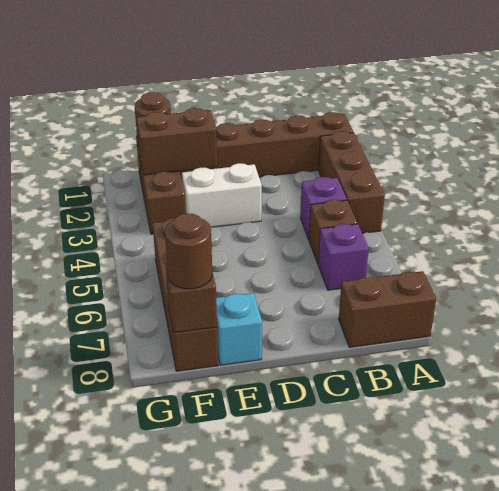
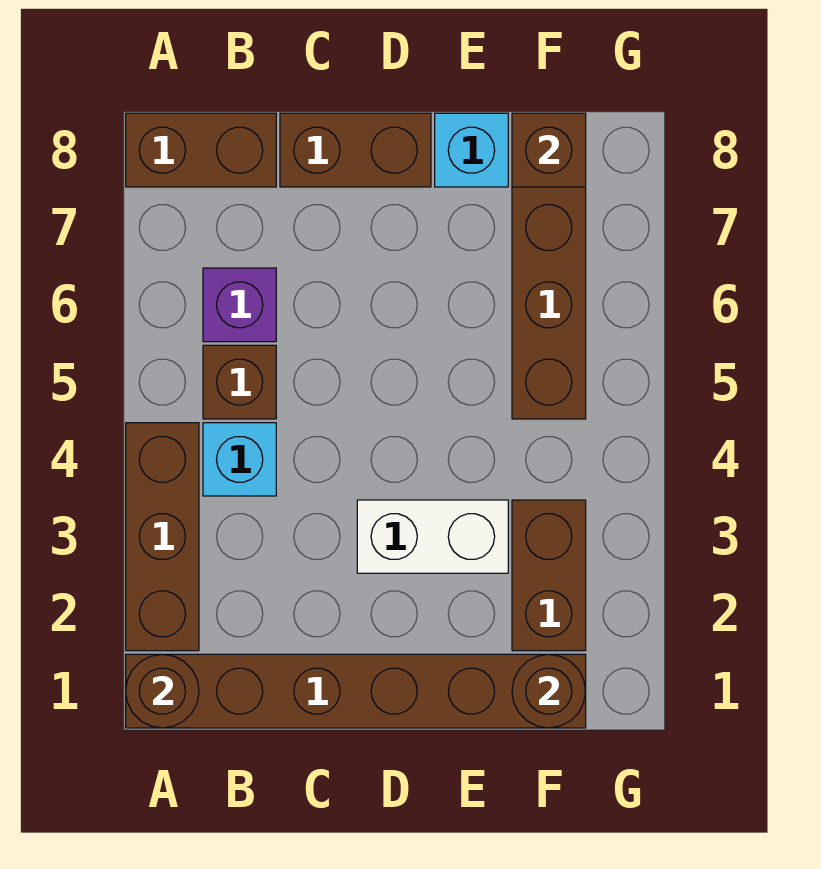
purple 1x1 brick [300,177,347,239] -> cyan 1x1 brick [203,423,276,496]
brown 1x2 brick [137,108,217,175] -> brown 1x2 brick moved to [280,113,431,187]
brown 1x1 round brick [165,213,212,289] -> brown 1x1 round brick moved to [126,654,199,728]

